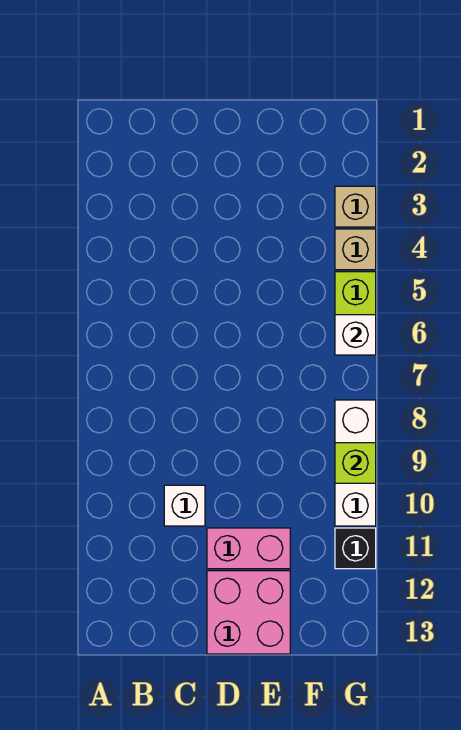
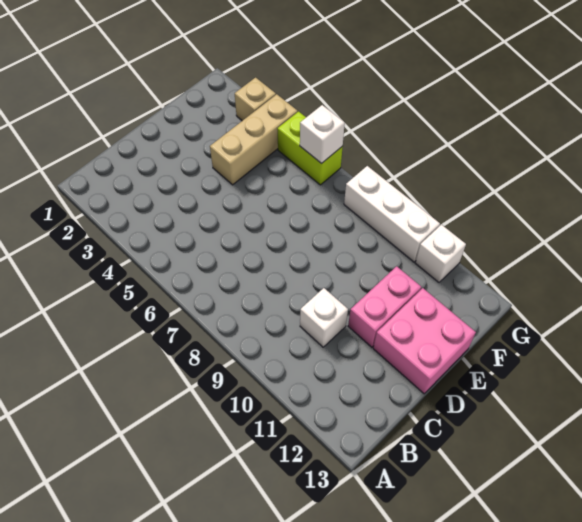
tan 1x1 brick [335,229,376,270] -> tan 1x3 brick [210,94,298,185]
lime 1x1 brick [335,443,376,483] -> none
black 1x1 brick [335,528,376,569] -> white 1x1 brick [415,225,466,282]

